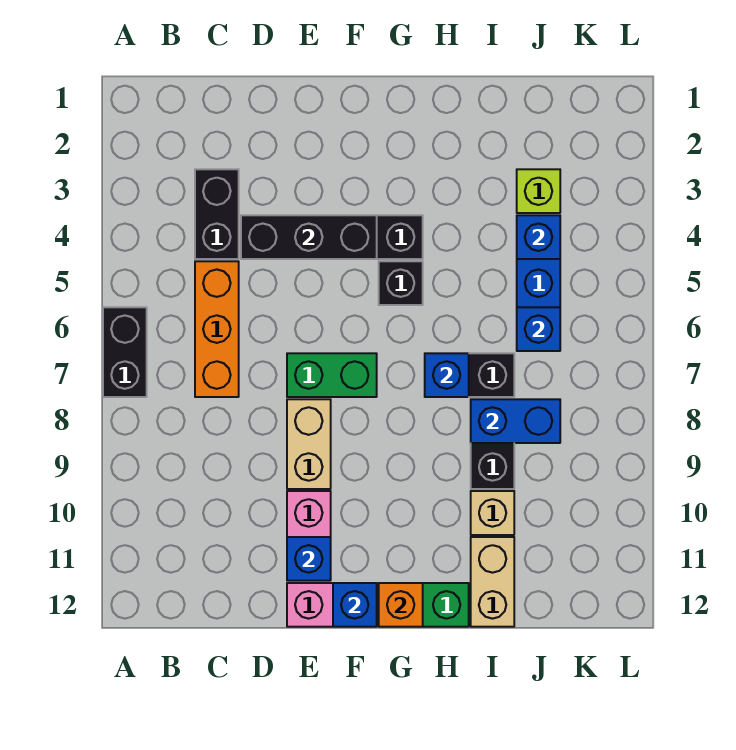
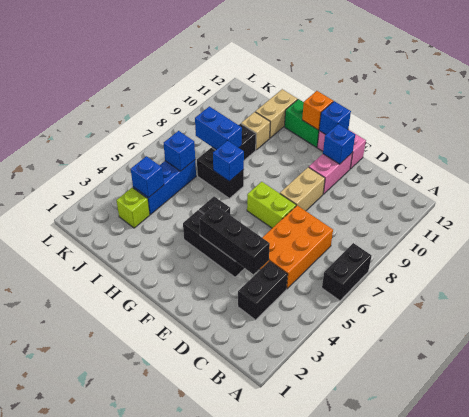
orange 1x3 brick [195,261,239,397] -> orange 2x3 brick [260,205,333,289]
green 1x2 brick [287,353,377,397] -> lime 1x2 brick [247,182,296,228]

